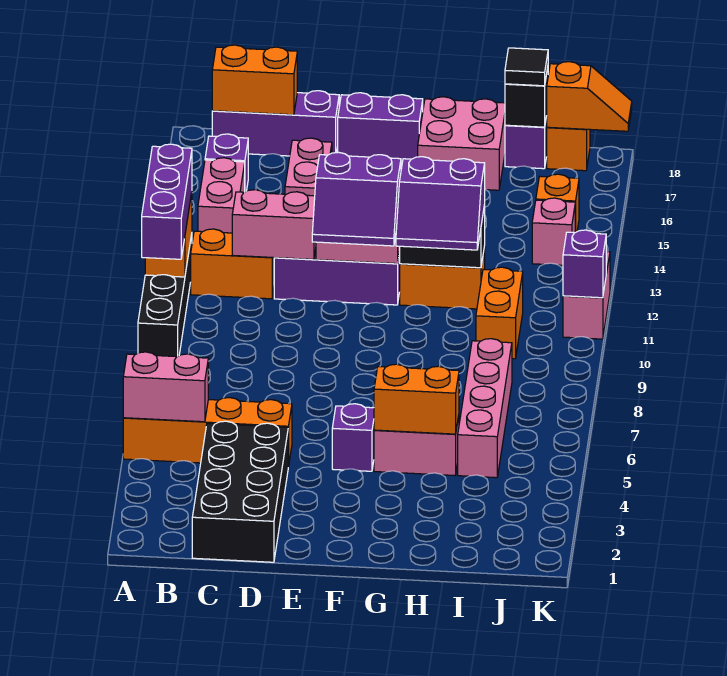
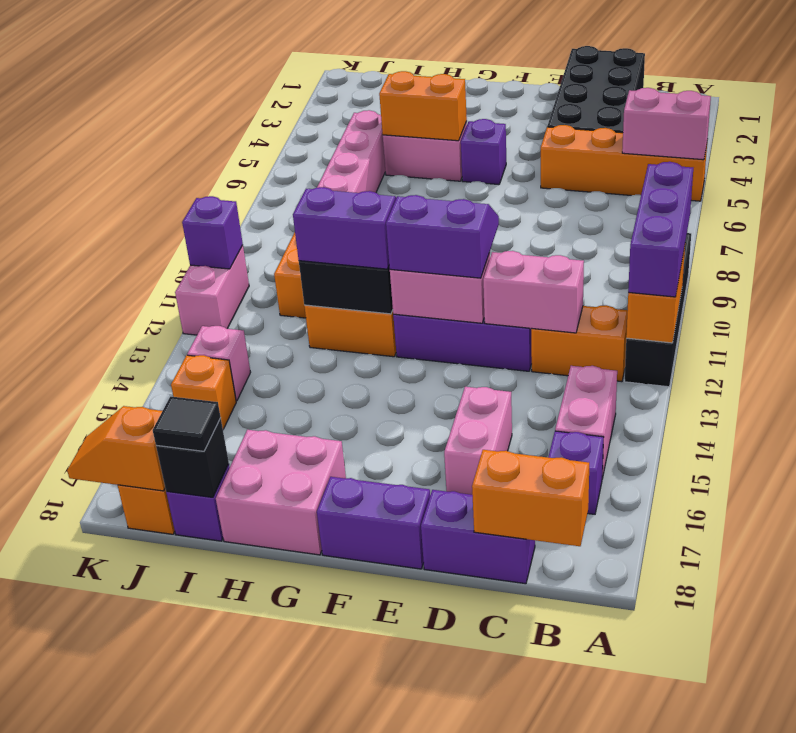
purple 1x3 brick [212,91,339,156] -> purple 1x2 brick [421,490,535,584]

